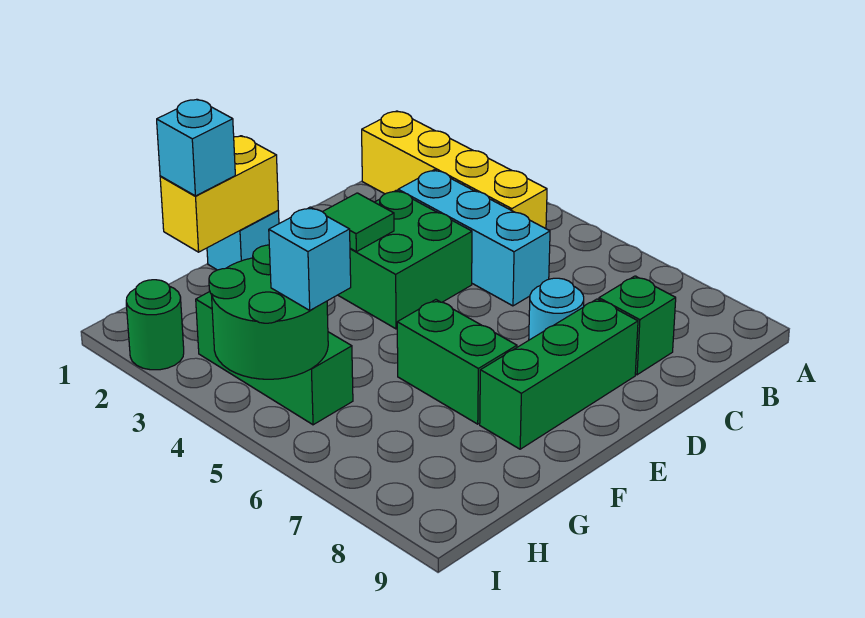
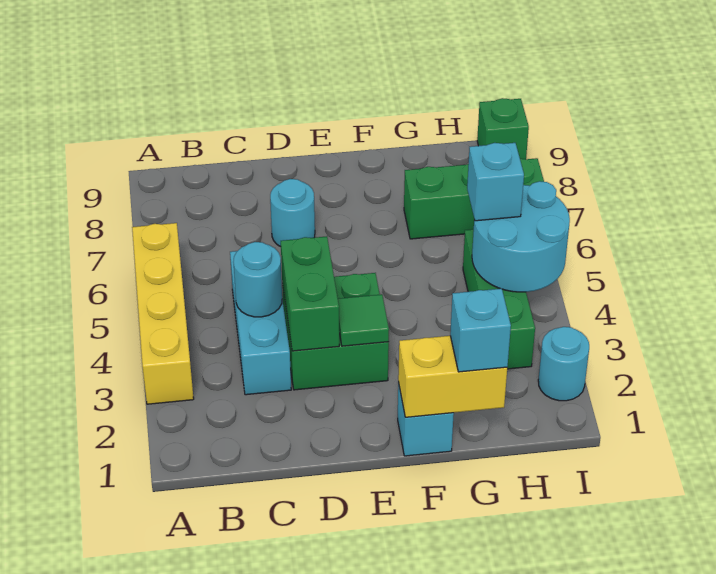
yellow 1x4 brick [362,111,547,229] -> yellow 1x4 brick moved to [132,223,194,404]
none -> cyan 1x1 round brick [233,242,282,317]
green 1x1 brick [599,276,676,375] -> green 1x1 brick moved to [477,98,529,159]
green 1x3 brick [480,299,638,449] -> green 1x3 brick moved to [404,158,544,239]
green 1x2 brick [397,300,517,424] -> green 1x2 brick moved to [281,236,339,351]
green 2x2 round brick [209,245,328,379] -> cyan 2x2 round brick [472,181,570,292]
green 1x1 round brick [126,280,184,370] -> cyan 1x1 round brick [538,327,589,401]

